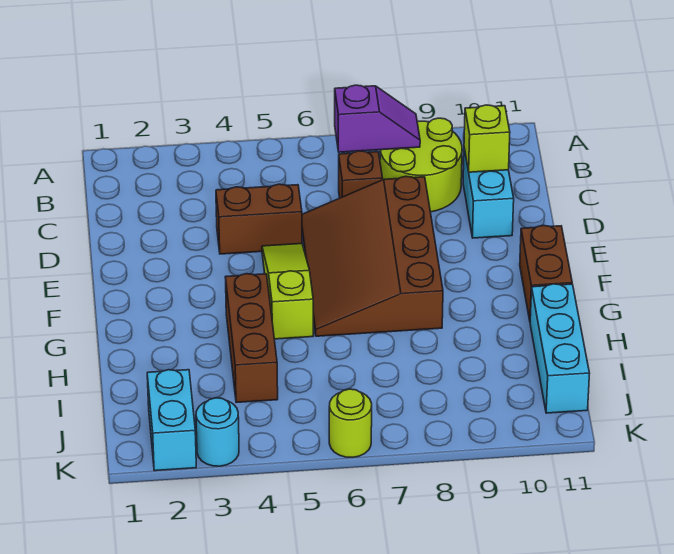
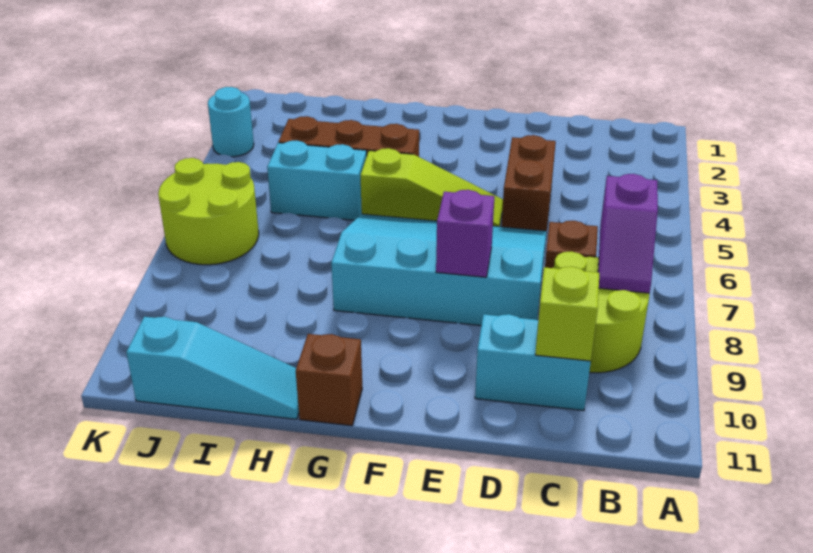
brown 3x4 slope [302,176,443,336] -> cyan 3x4 slope [331,214,547,325]
none -> purple 1x1 brick [436,190,494,277]
brown 1x2 brick [520,225,572,320] -> brown 1x1 brick [296,334,362,426]
cyan 1x3 brick [530,284,590,413] -> cyan 1x3 slope [126,317,299,419]
cyan 1x2 brick [147,370,196,471] -> cyan 1x2 brick moved to [267,141,367,220]
lime 1x1 round brick [329,389,372,457] -> lime 2x2 round brick [158,158,259,265]

